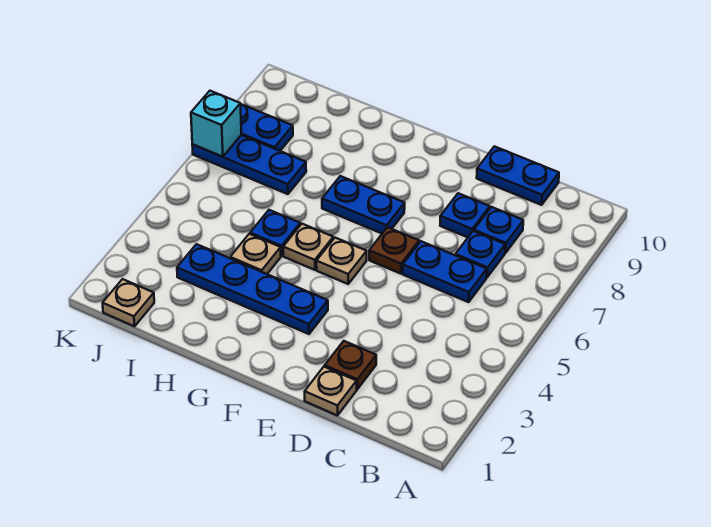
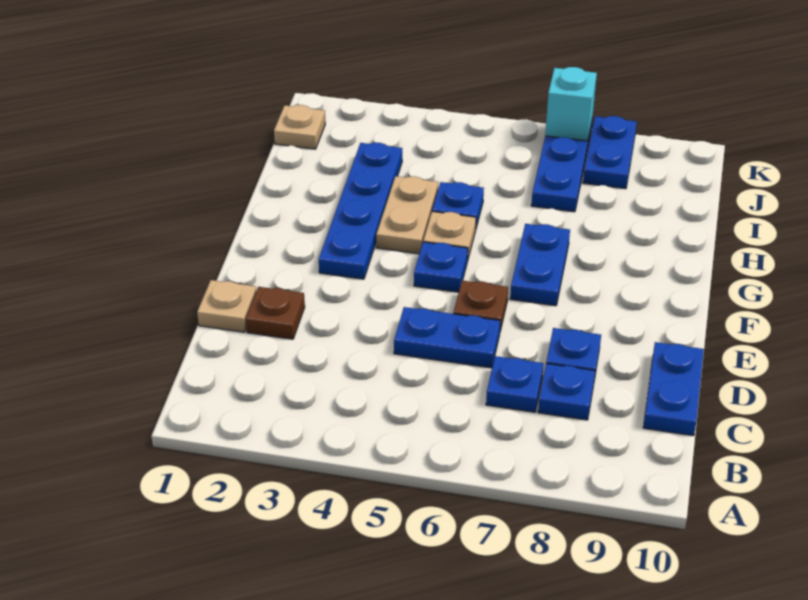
blue 1x2 plate [403,241,487,302] -> blue 1x2 plate turned to [394,307,500,368]
tan 1x1 plate [316,238,367,284] -> blue 1x1 plate [414,242,468,292]
tan 1x1 plate [230,234,281,274] -> tan 1x2 plate [376,176,438,254]

